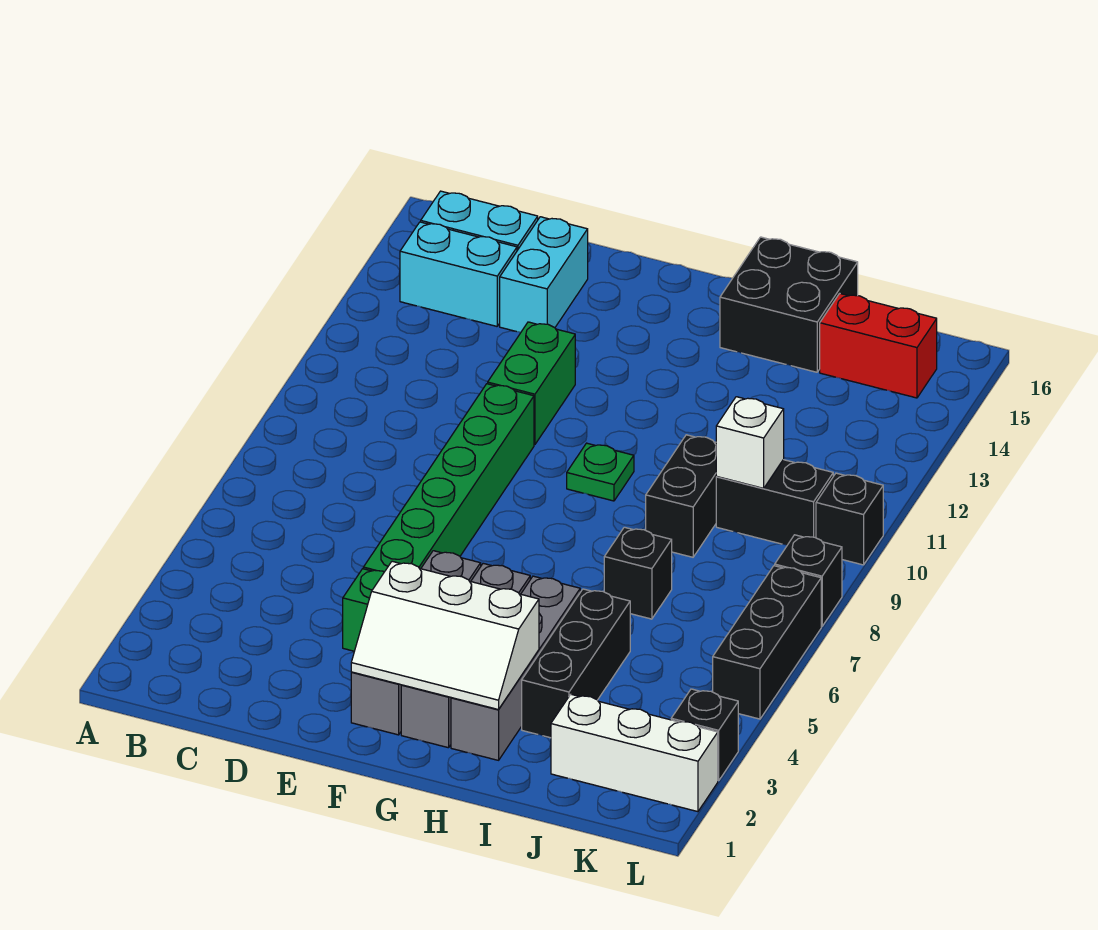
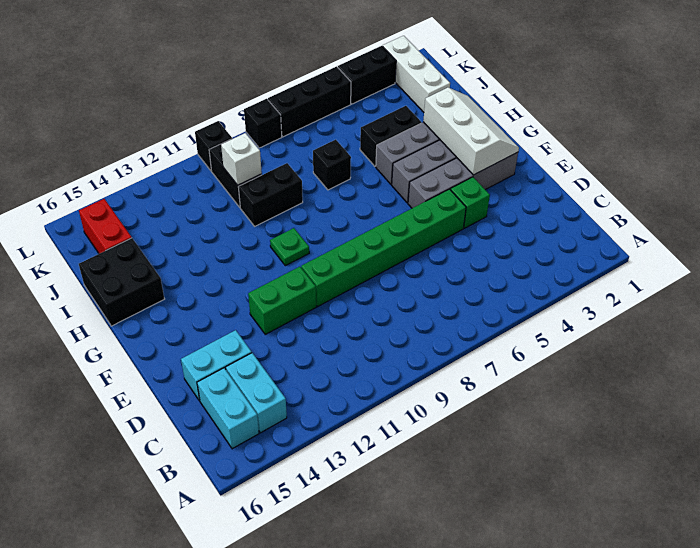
black 1x3 brick [522,589,630,738] -> black 1x2 brick [360,106,421,166]
black 1x1 brick [671,689,738,781] -> black 1x2 brick [338,46,396,104]

